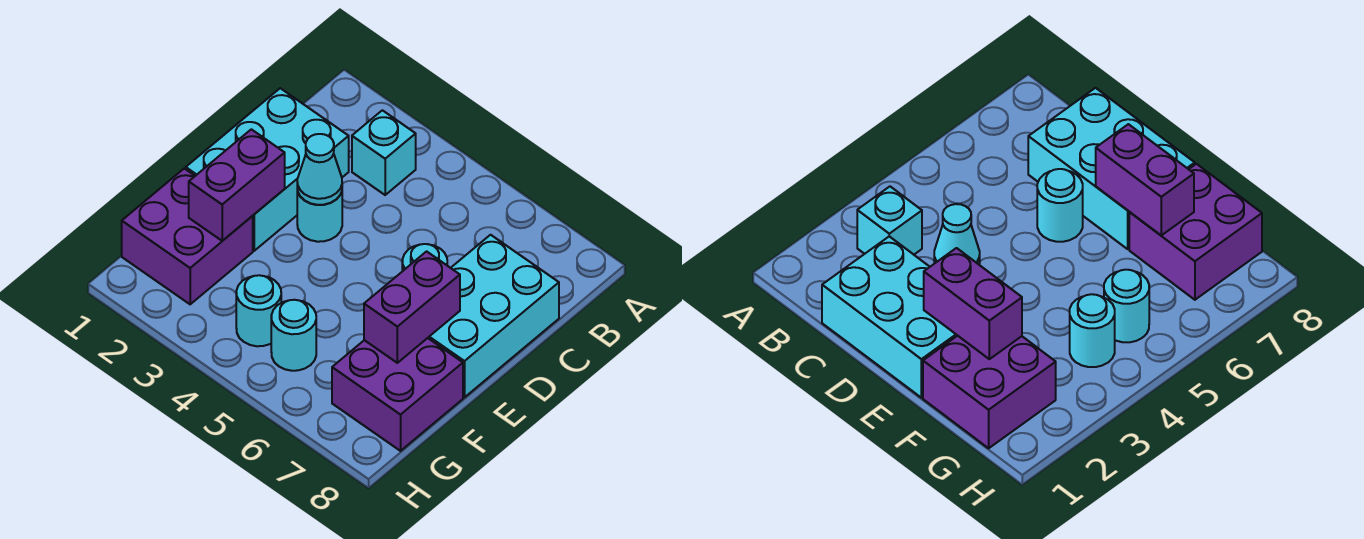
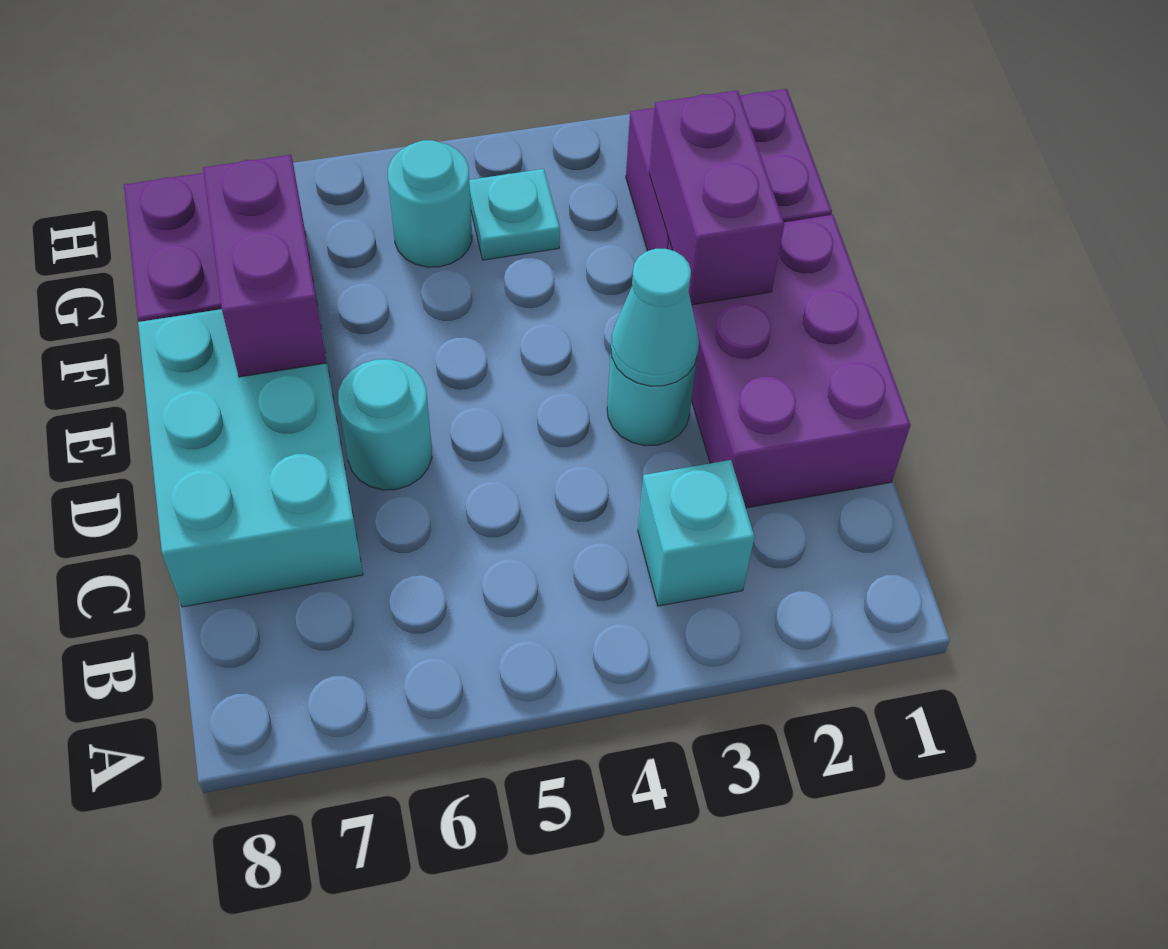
cyan 2x3 brick [186,88,349,251] -> purple 2x3 brick [668,215,911,508]
cyan 1x1 round brick [236,275,281,346] -> cyan 1x1 plate [469,169,560,260]

